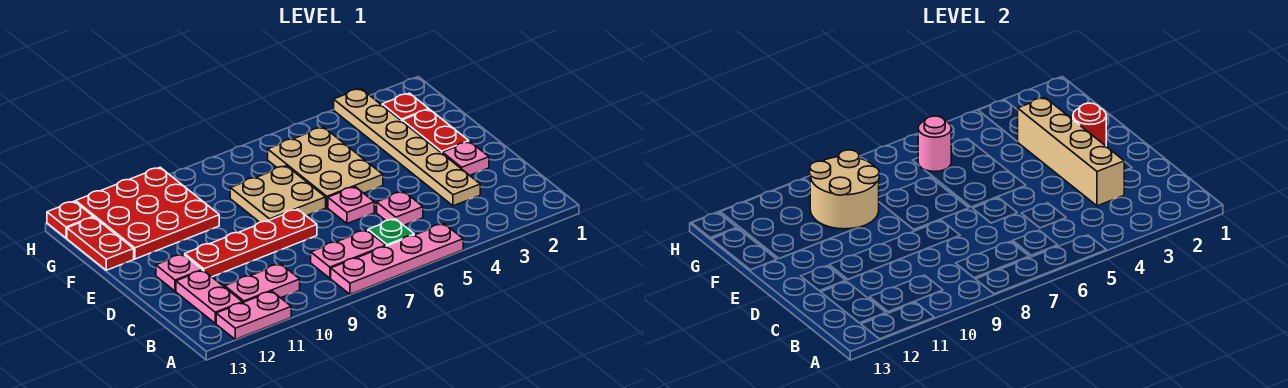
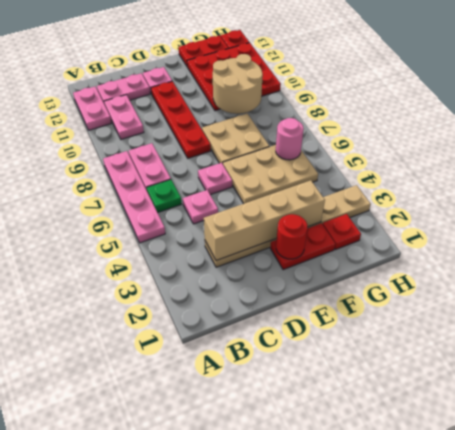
pink 1x1 plate [443,142,489,175] -> none

